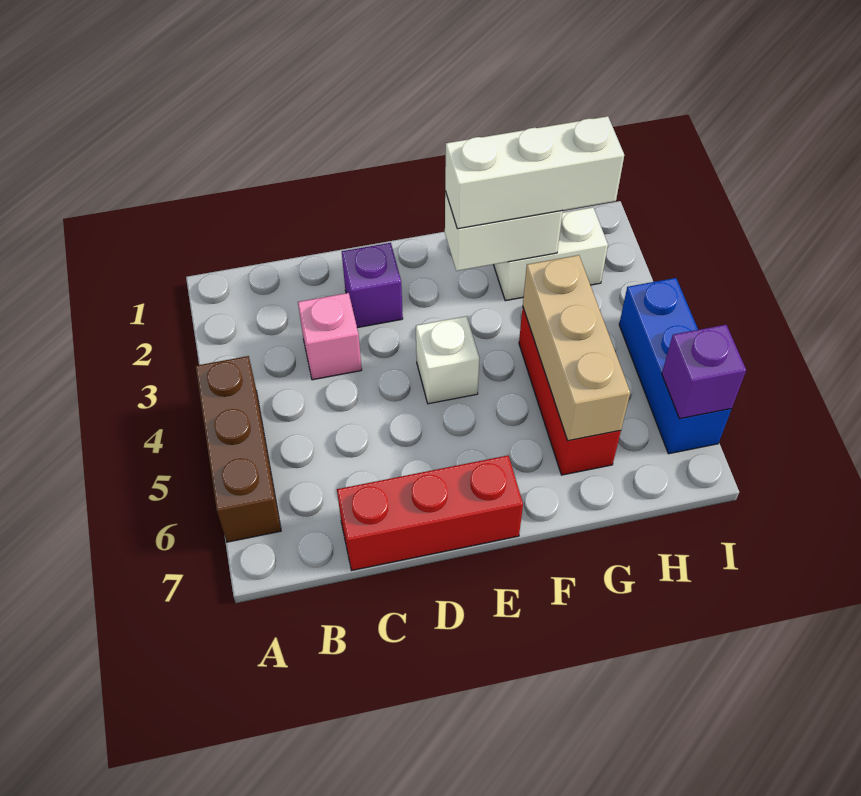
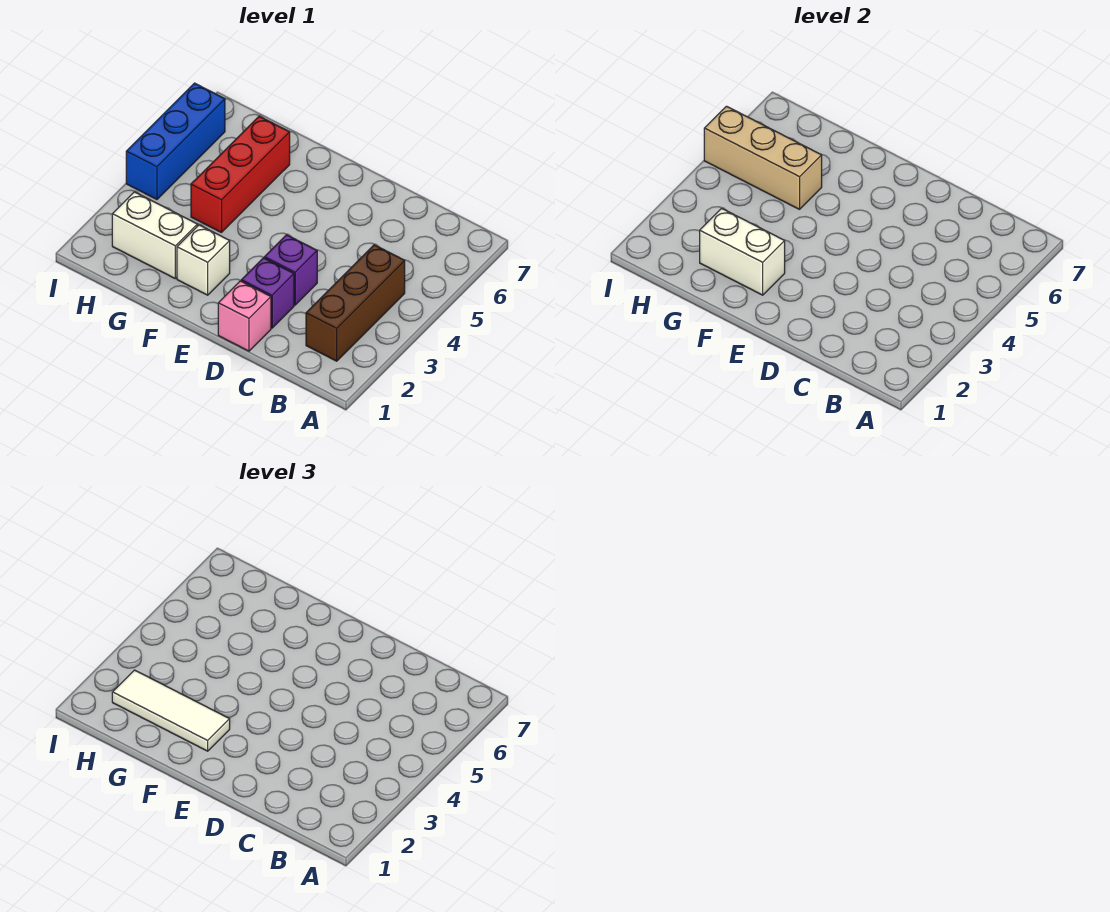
brown 1x3 brick [196,356,281,542] -> brown 1x3 brick moved to [306,245,405,361]
pink 1x1 brick [298,293,362,380] -> pink 1x1 brick moved to [218,281,271,351]
red 1x3 brick [337,456,523,570] -> none
white 1x1 brick [416,316,479,404] -> white 1x1 brick moved to [177,225,230,295]
white 1x3 brick [445,116,624,229] -> white 1x3 tile [112,670,230,751]
tan 1x3 brick [523,255,630,441] -> tan 1x3 brick turned to [704,106,822,209]
purple 1x1 brick [662,325,746,419] -> purple 1x1 brick moved to [265,235,317,305]

